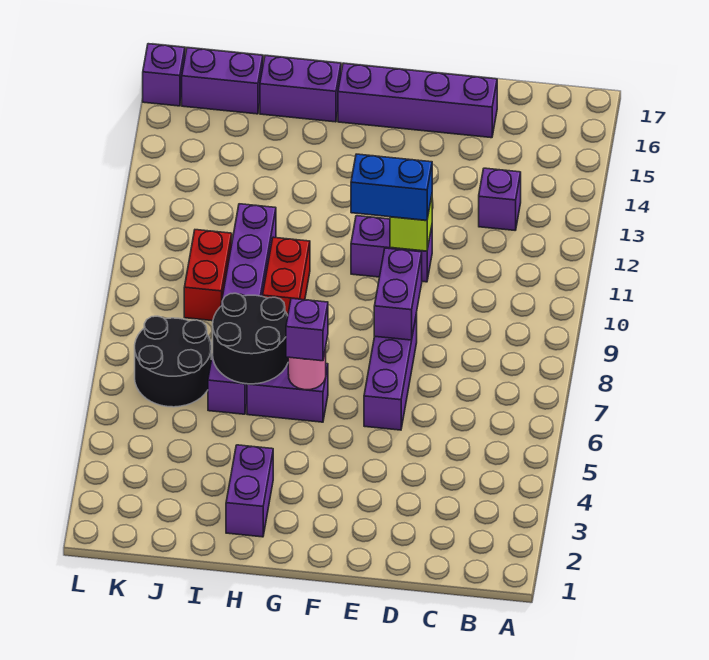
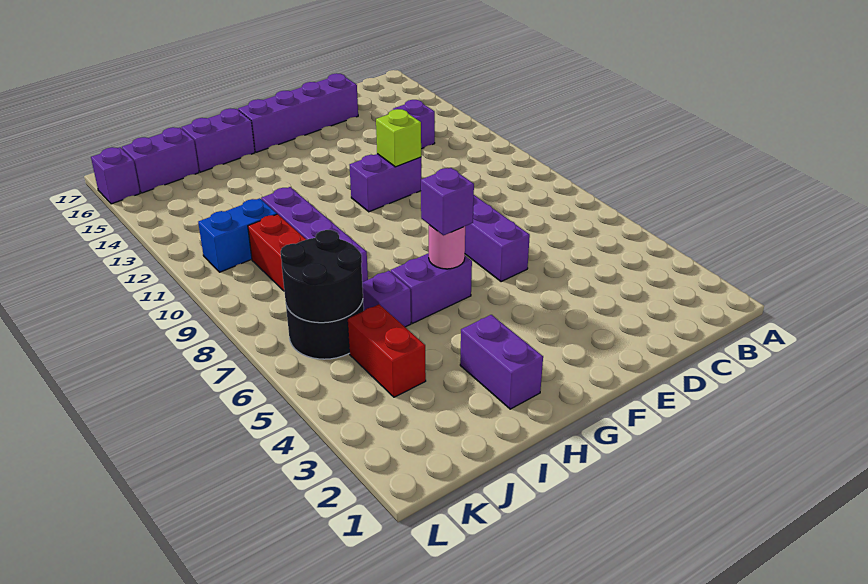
purple 1x2 brick [374,248,422,340] -> none
blue 1x2 brick [351,154,432,220] -> blue 1x2 brick moved to [198,198,277,272]
black 2x2 round brick [213,293,288,384] -> black 2x2 round brick moved to [280,230,363,323]
red 1x2 brick [263,237,310,315] -> red 1x2 brick moved to [347,304,426,397]

